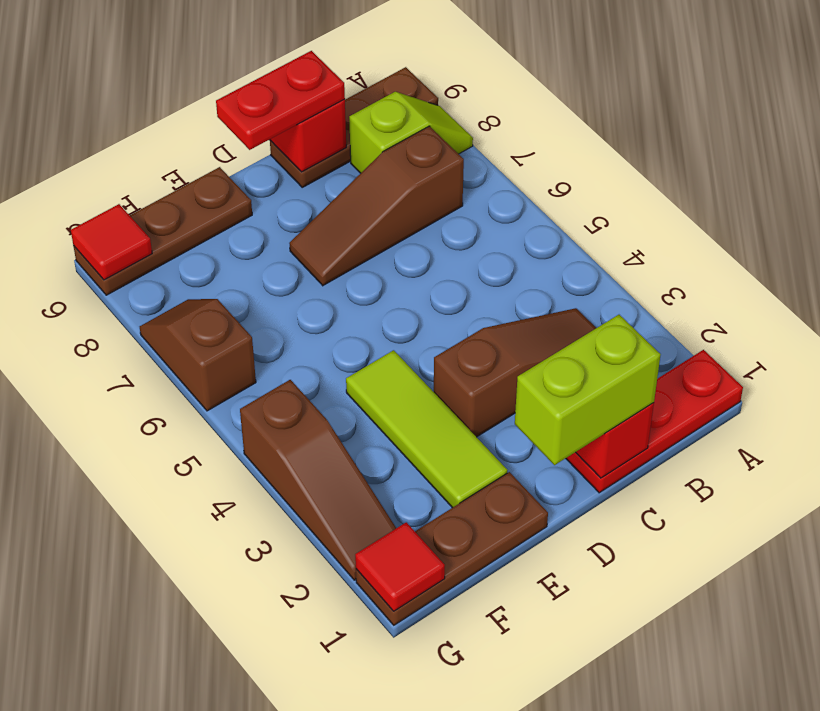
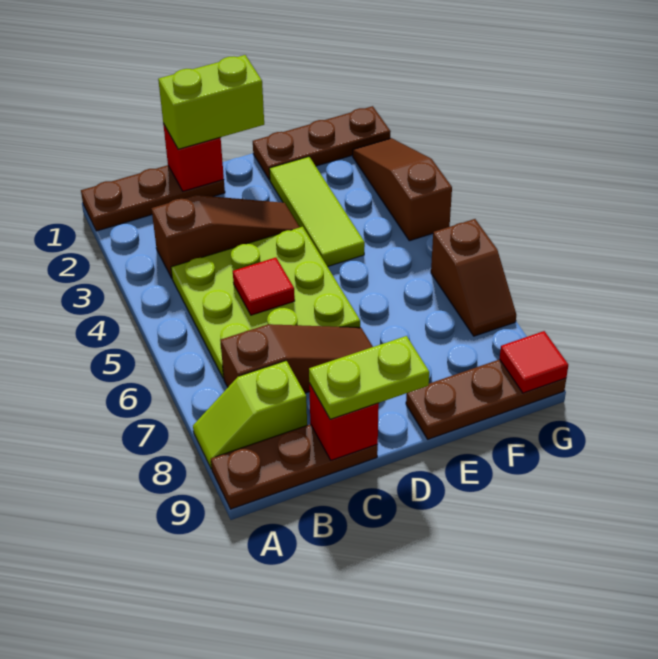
red 1x3 plate [566,350,743,493] -> brown 1x3 plate [81,165,225,231]
brown 1x3 slope [434,308,596,437] -> brown 1x3 slope turned to [151,195,300,278]
none -> lime 3x3 plate [171,227,360,378]
red 1x2 plate [216,51,345,150] -> lime 1x2 plate [309,336,429,419]
red 1x1 tile [355,522,445,611] -> red 1x1 tile moved to [233,258,295,315]

